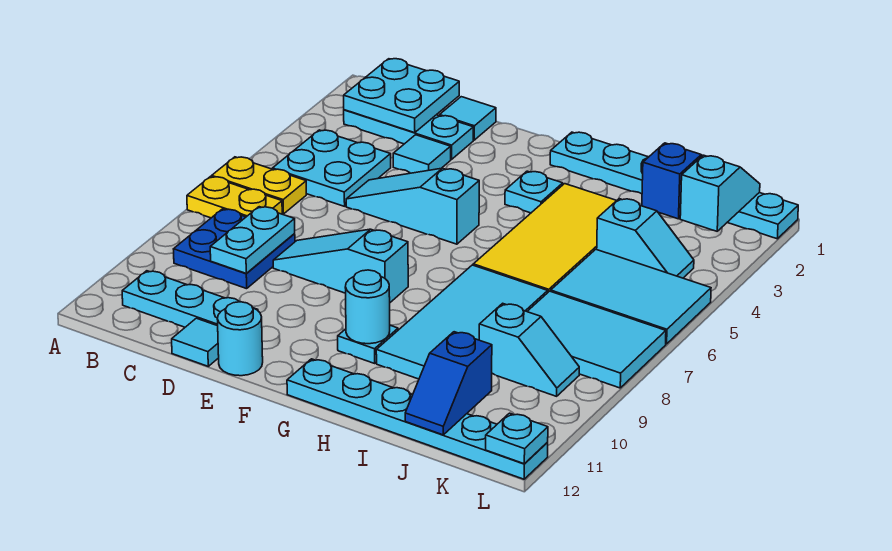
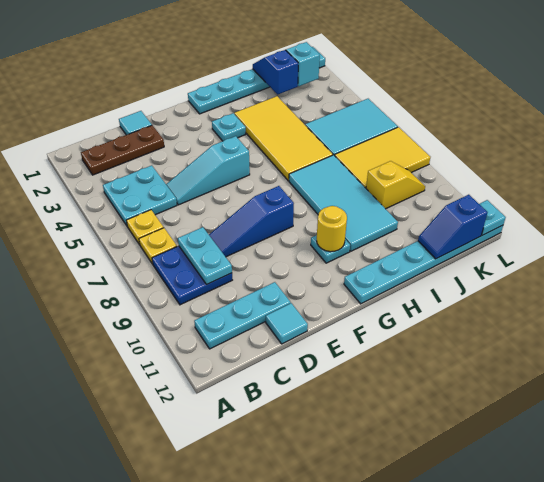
yellow 1x2 plate [212,157,306,214] -> yellow 1x1 plate [127,210,164,245]
yellow 1x2 plate [187,177,282,218] -> yellow 1x1 plate [139,228,177,264]
cyan 2x2 plate [344,59,459,133] -> none
cyan 1x3 plate [344,110,473,159] -> brown 1x3 plate [81,125,164,175]
cyan 1x1 tile [393,135,451,173] -> none
cyan 1x3 slope [273,229,408,302] -> blue 1x3 slope [209,186,294,257]
cyan 1x1 round brick [217,302,263,376] -> none
cyan 1x1 round brick [345,270,390,344] -> yellow 1x1 round brick [317,206,347,252]
cyan 1x2 slope [597,199,694,278] -> none
cyan 2x3 tile [527,291,666,388] -> yellow 2x3 tile [335,127,430,188]
cyan 1x2 slope [479,303,579,396] -> yellow 1x2 slope [366,161,425,209]
blue 1x2 slope [405,332,492,435] -> blue 1x2 slope turned to [418,195,487,259]

